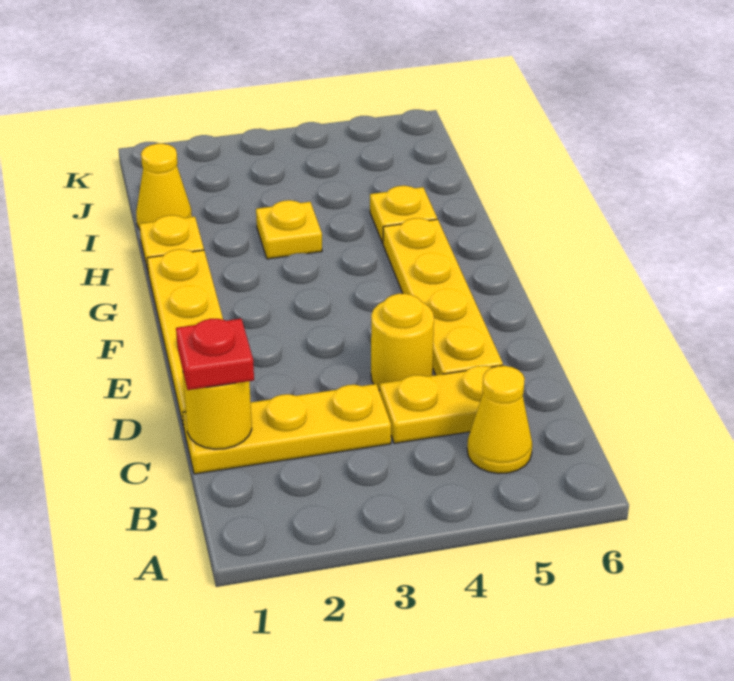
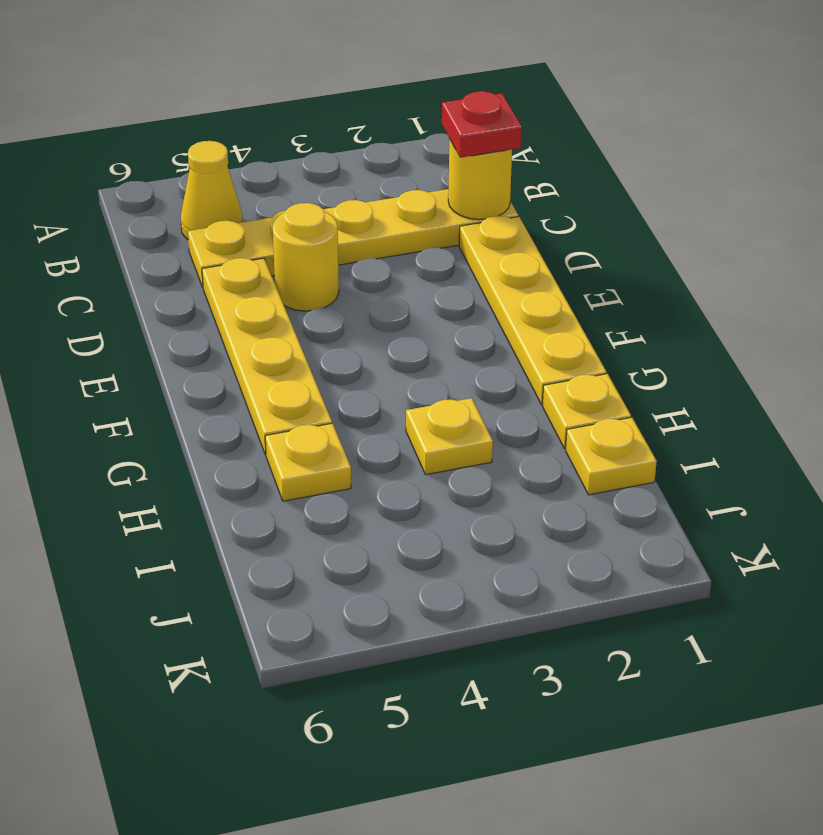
yellow 1x1 cone [136,144,192,230] -> yellow 1x1 plate [566,417,657,495]

